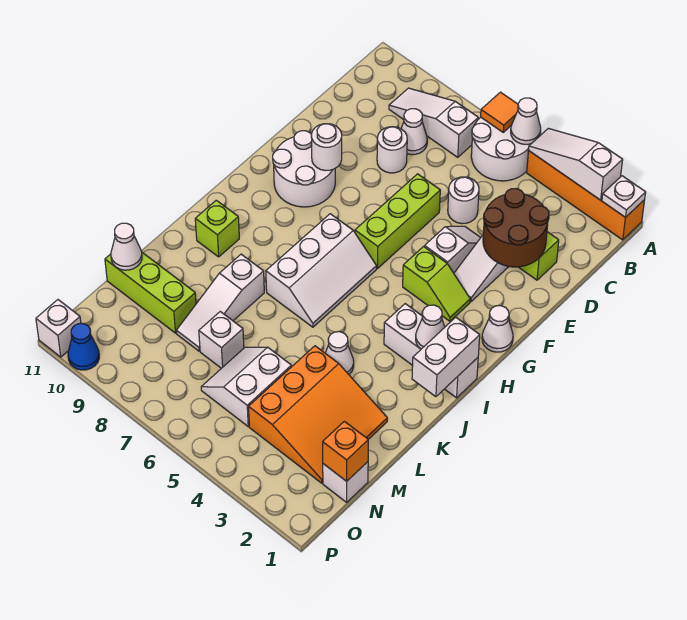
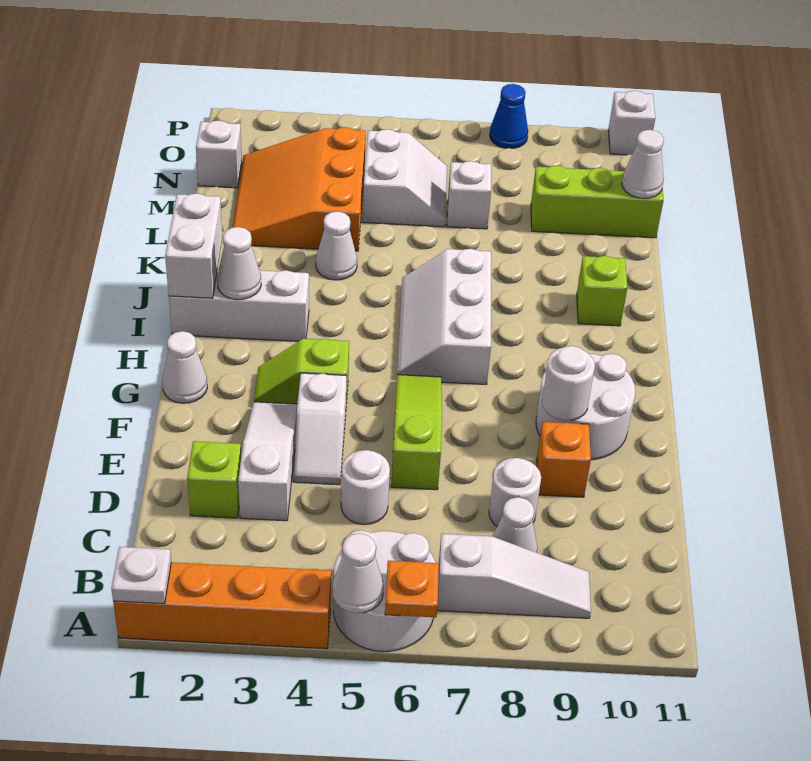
white 1x3 slope [529,128,623,200] -> none
orange 1x1 tile [481,92,518,132] -> orange 1x1 plate [385,561,439,617]
brown 2x2 round brick [483,189,549,267] -> none
lime 1x3 brick [355,174,440,269] -> lime 1x3 slope [391,375,442,490]
white 1x3 slope [176,254,264,351] -> none
orange 1x1 brick [323,421,368,481] -> orange 1x1 brick moved to [537,422,591,497]
blue 1x1 cone [68,324,99,370] -> blue 1x1 cone moved to [490,84,528,149]

